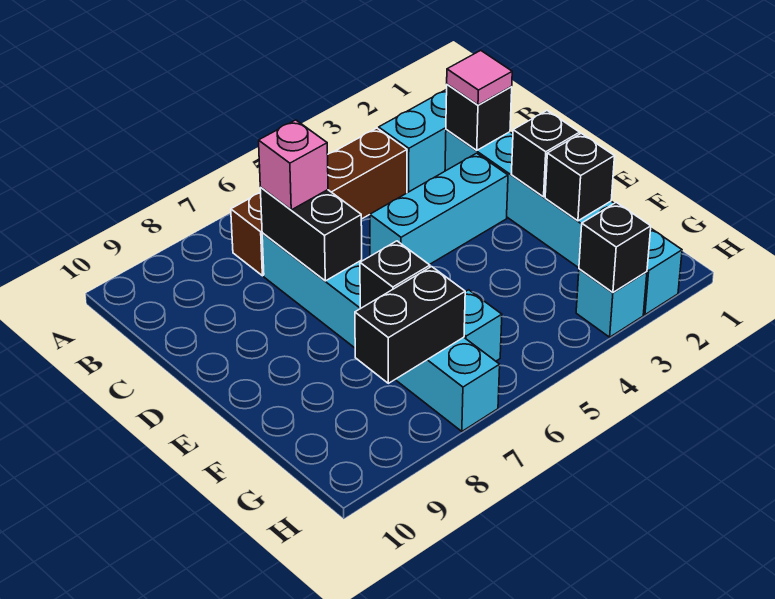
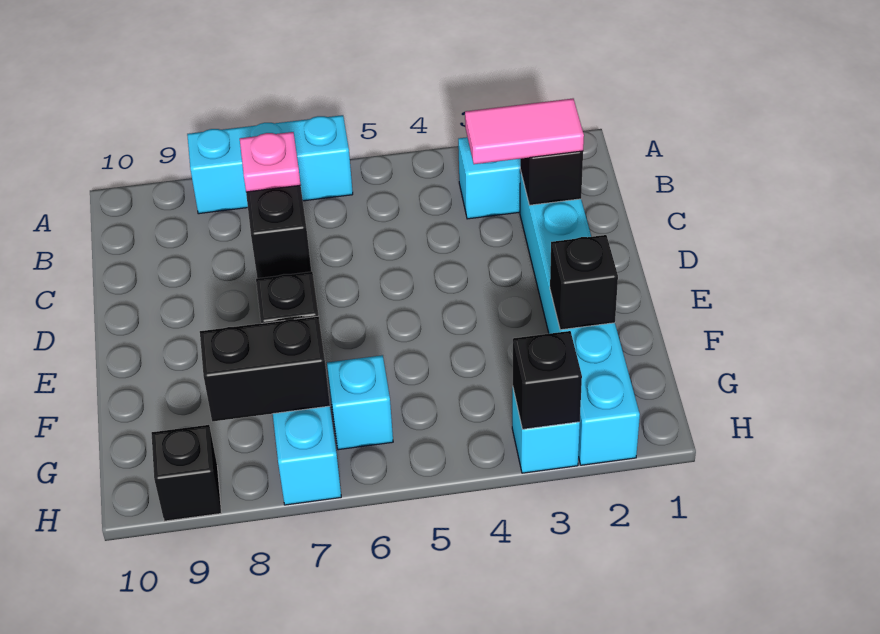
brown 1x4 brick [231,128,407,276] -> none
pink 1x1 tile [447,50,512,105] -> pink 1x2 tile [465,99,584,164]
pink 1x1 brick [259,120,328,210] -> pink 1x1 plate [240,132,301,192]
cyan 1x3 brick [370,153,508,265] -> cyan 1x3 brick moved to [187,115,353,214]
black 1x1 brick [511,111,580,197] -> black 1x1 brick moved to [151,425,221,521]

